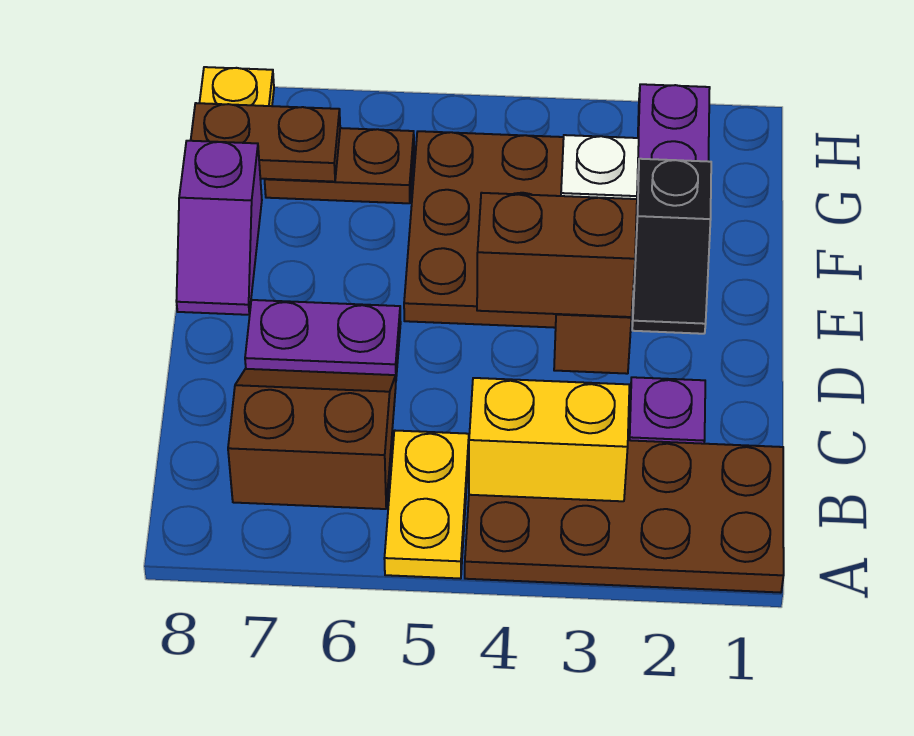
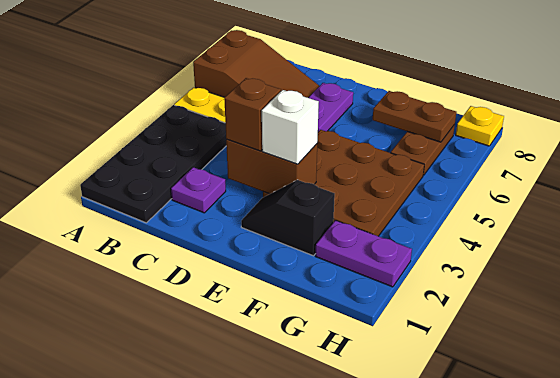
brown 2x4 plate [465,440,784,593] -> black 2x4 plate [80,105,227,223]
yellow 1x2 brick [469,378,629,501] -> none
brown 2x2 slope [228,369,396,509] -> brown 2x3 slope [193,30,319,98]
brown 1x2 brick [477,193,637,317] -> brown 1x1 brick [224,78,281,151]
purple 1x2 slope [176,141,262,315] -> none
brown 1x2 plate [191,103,340,182] -> brown 1x2 plate turned to [373,91,457,142]

